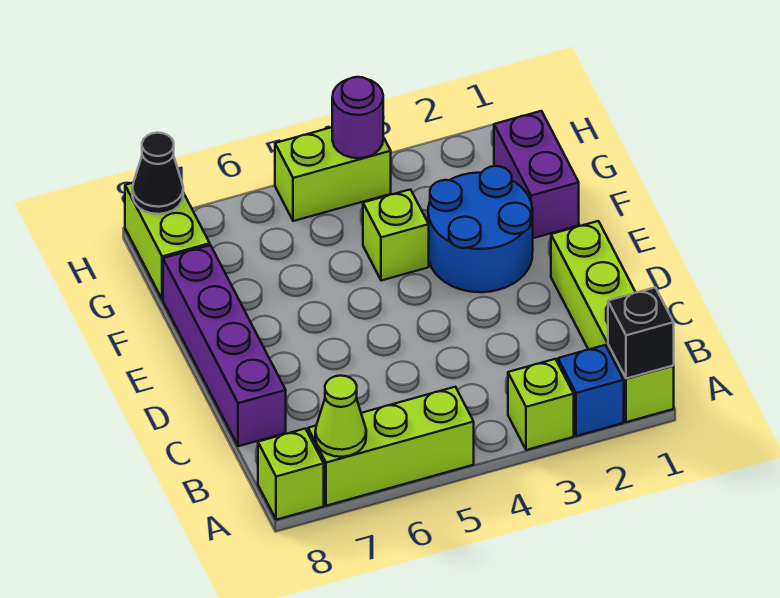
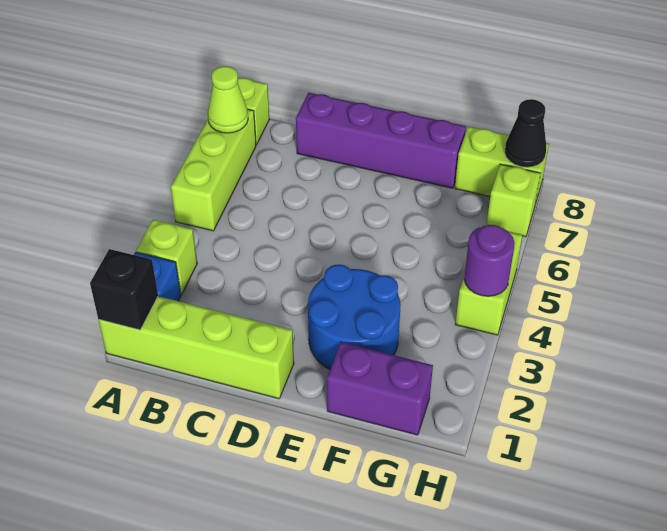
lime 1x1 brick [363,189,429,281] -> lime 1x1 brick moved to [486,164,541,237]

